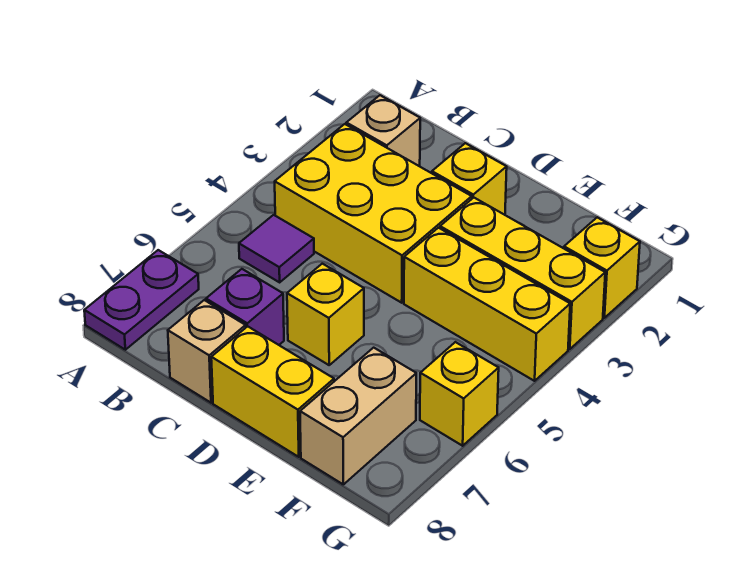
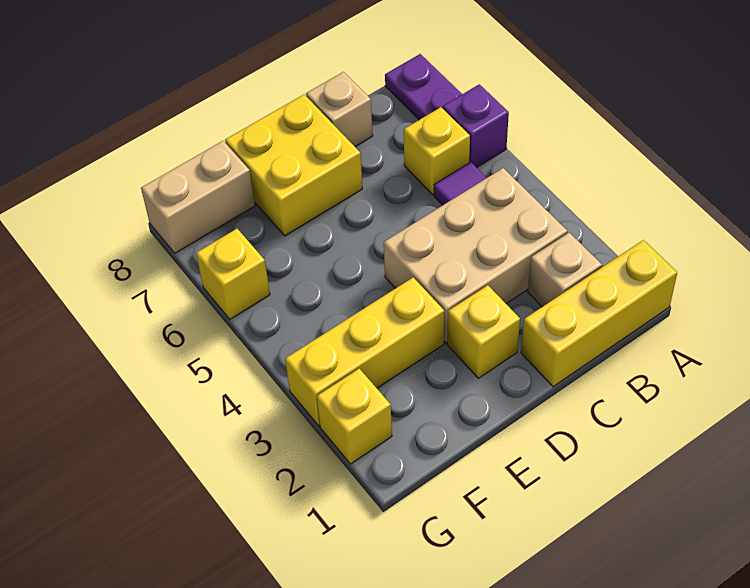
yellow 2x3 brick [275,124,472,303] -> tan 2x3 brick [384,168,567,343]
purple 1x1 brick [206,269,284,345] -> purple 1x1 brick moved to [443,84,509,168]
yellow 1x1 brick [287,264,364,365] -> yellow 1x1 brick moved to [404,107,470,194]
yellow 1x2 brick [211,326,334,457] -> yellow 2x2 brick [225,95,362,236]
yellow 1x3 brick [404,228,570,381] -> yellow 1x3 brick moved to [521,240,677,387]
tan 1x2 brick [300,348,416,484] -> tan 1x2 brick turned to [141,141,255,253]

